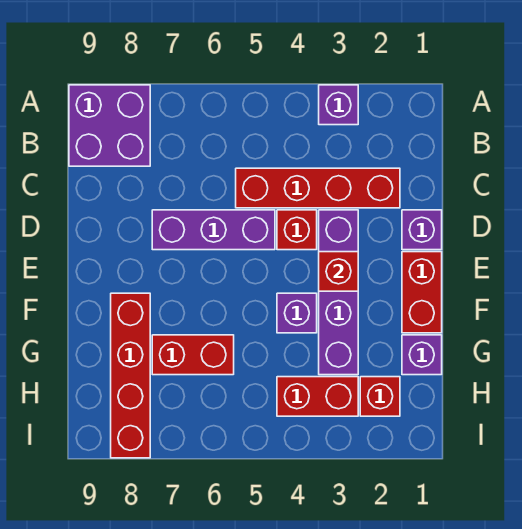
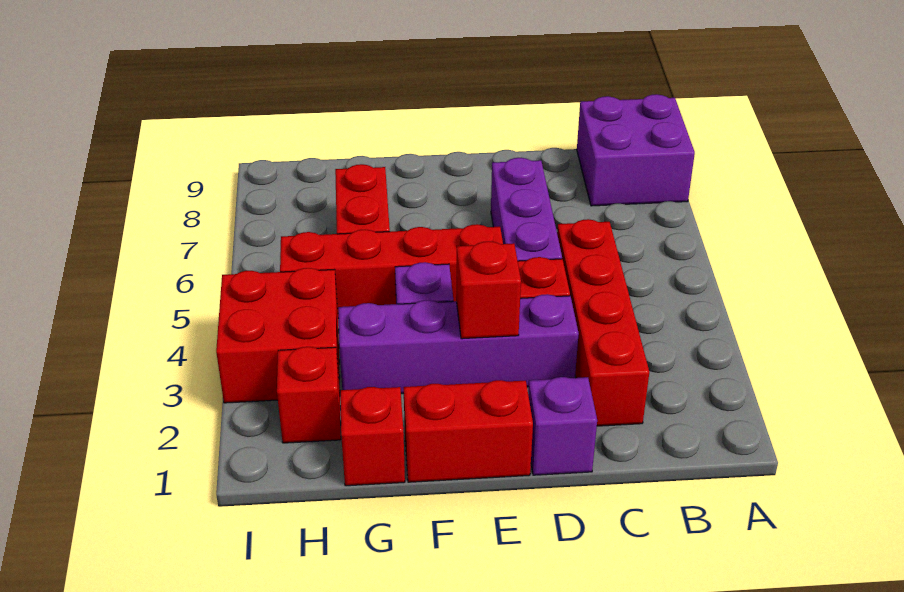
purple 1x1 brick [319,85,358,125] -> none
red 1x4 brick [111,293,150,458] -> red 1x4 brick moved to [280,224,503,319]
purple 1x1 brick [402,335,442,375] -> red 1x1 brick [340,387,405,486]
red 1x2 brick [277,377,358,416] -> red 2x2 brick [216,268,340,403]

